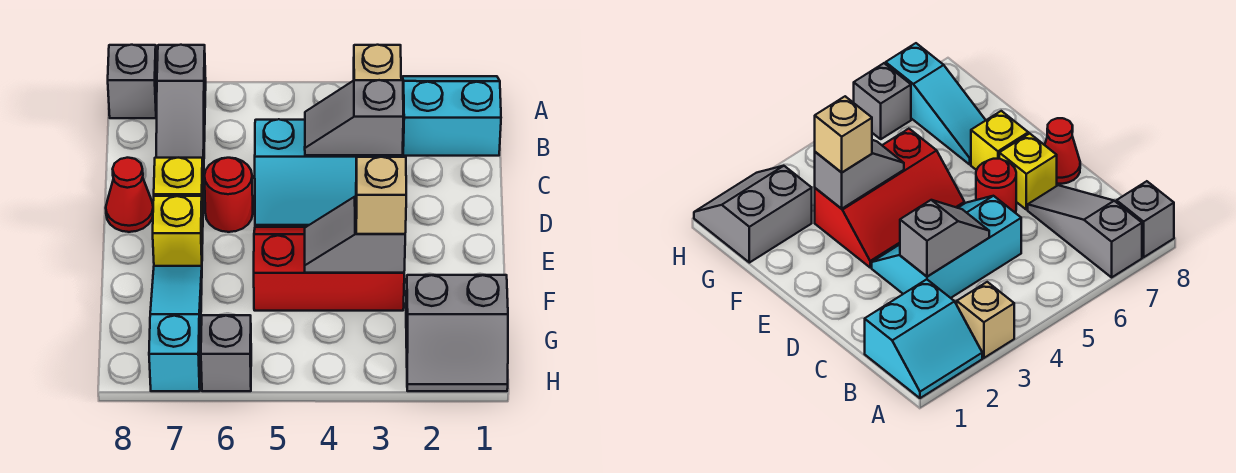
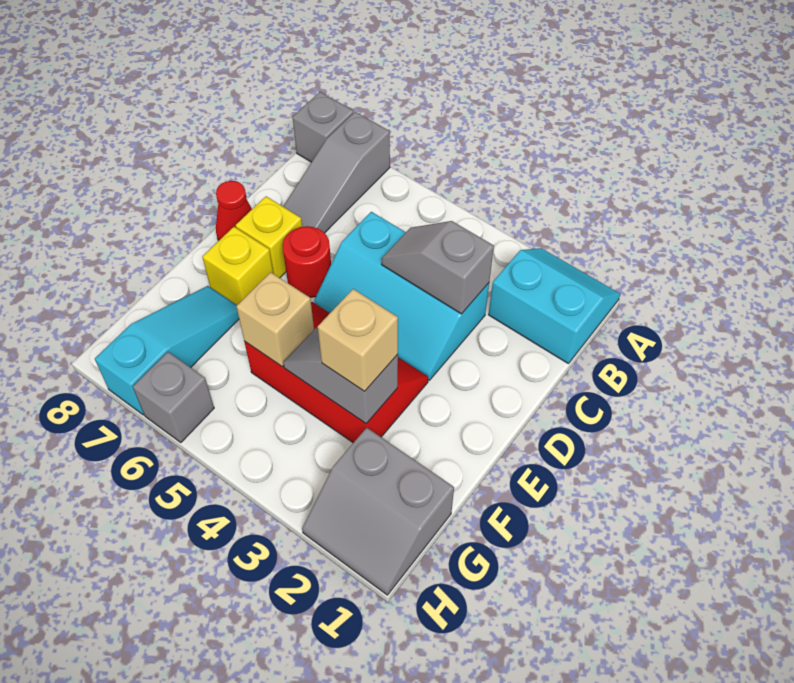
tan 1x1 brick [354,45,401,80] -> tan 1x1 brick moved to [237,272,314,366]

